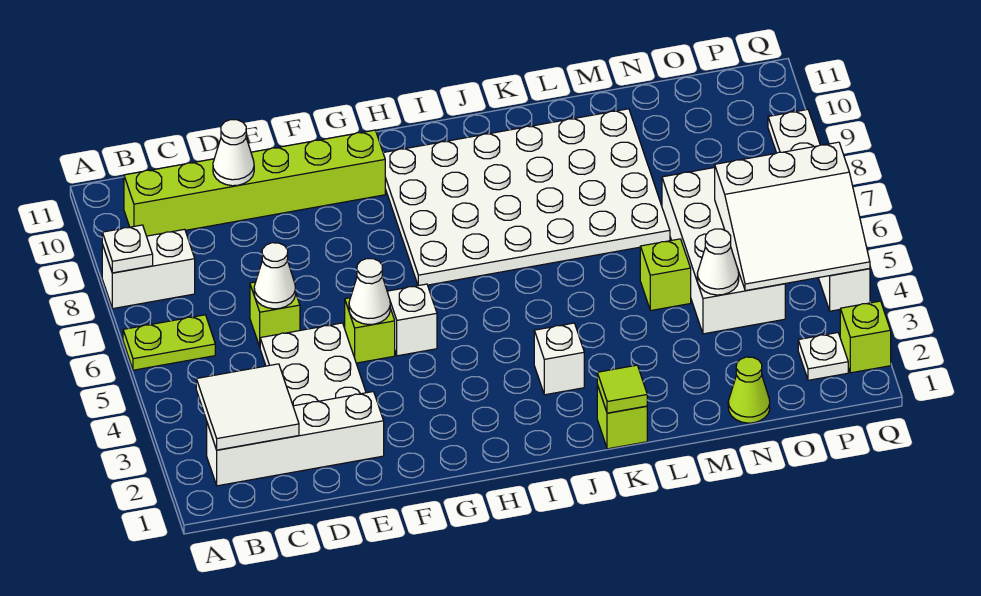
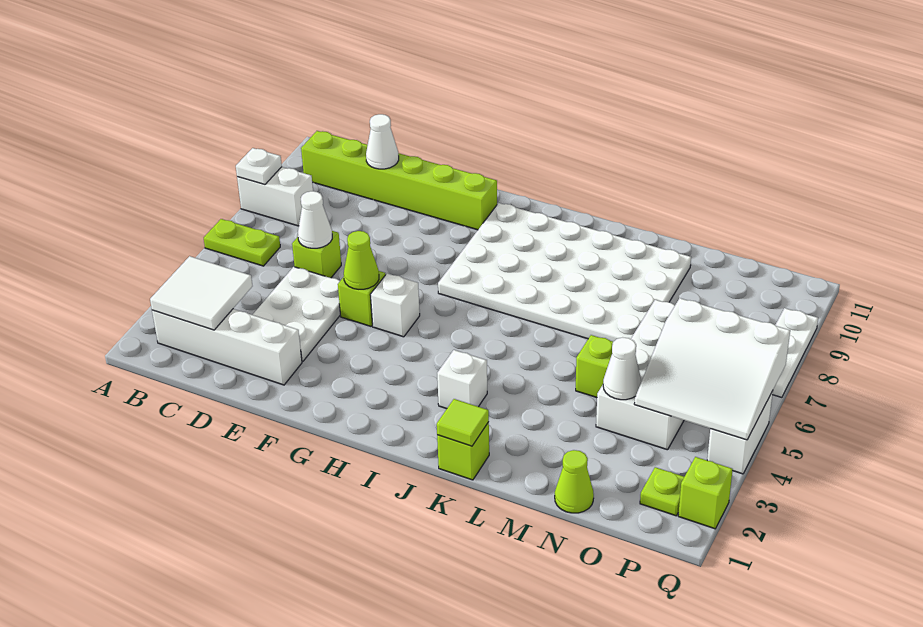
white 1x1 cone [349,259,390,324] -> lime 1x1 cone [344,231,379,289]
white 1x1 plate [798,333,848,380] -> lime 1x1 plate [640,467,684,516]

